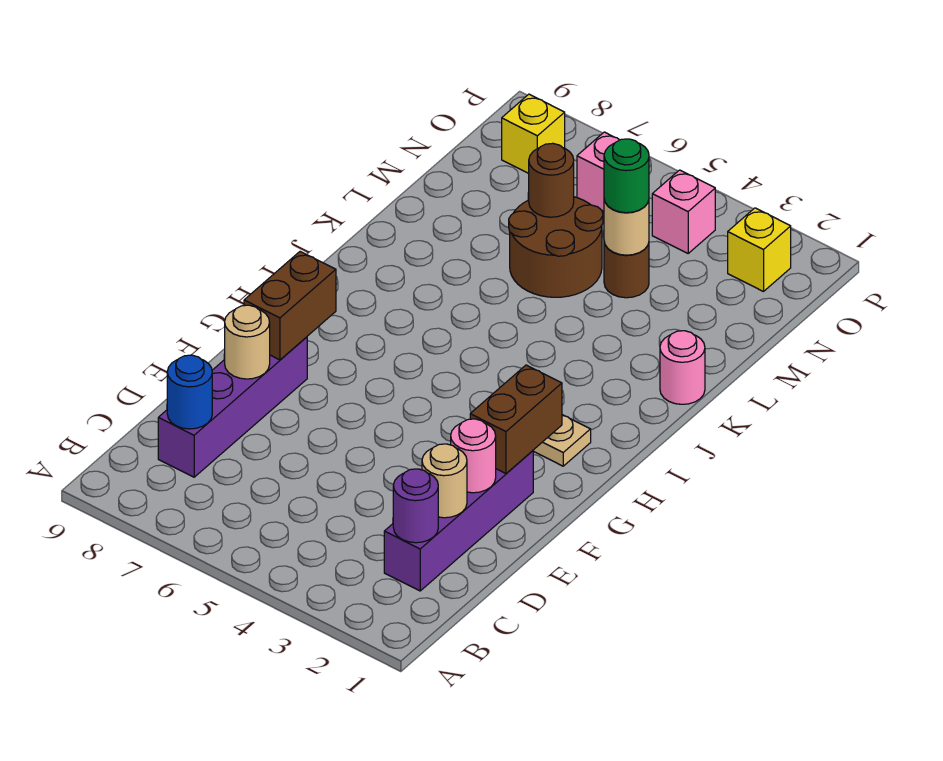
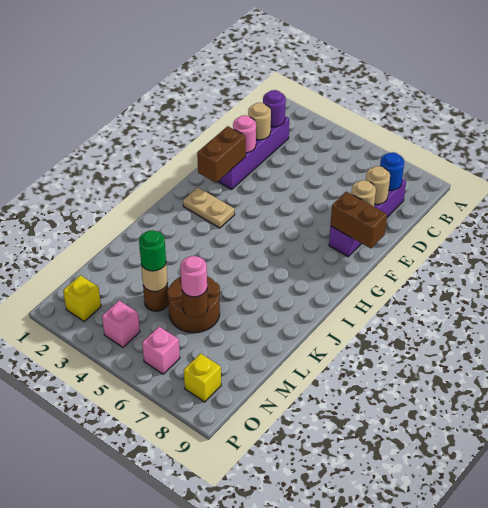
none -> tan 1x1 round brick [366,166,390,204]
brown 1x2 brick [244,252,336,360] -> brown 1x2 brick turned to [331,192,387,248]
pink 1x1 round brick [660,331,705,404] -> pink 1x1 round brick moved to [180,256,207,297]

